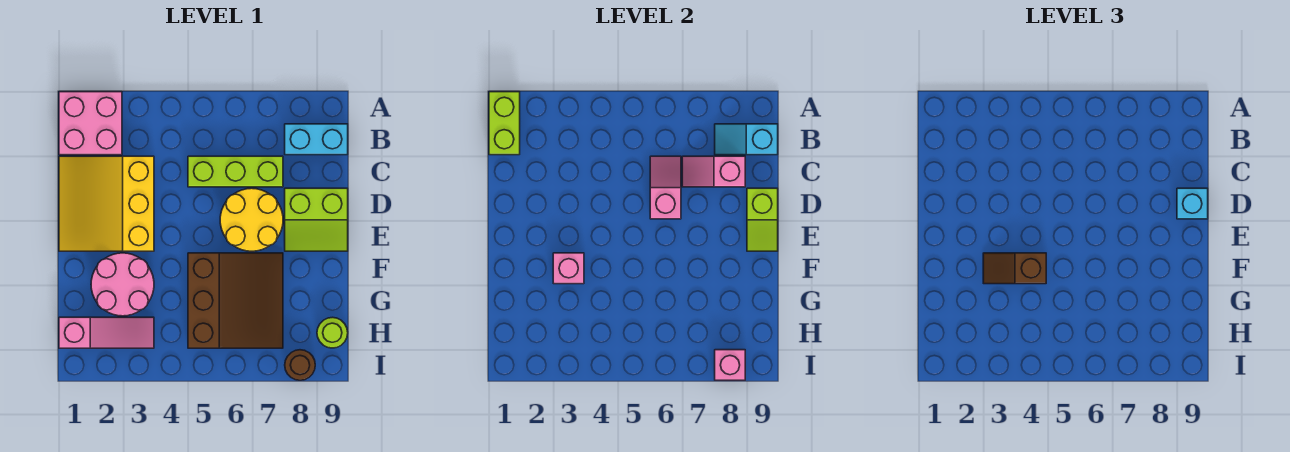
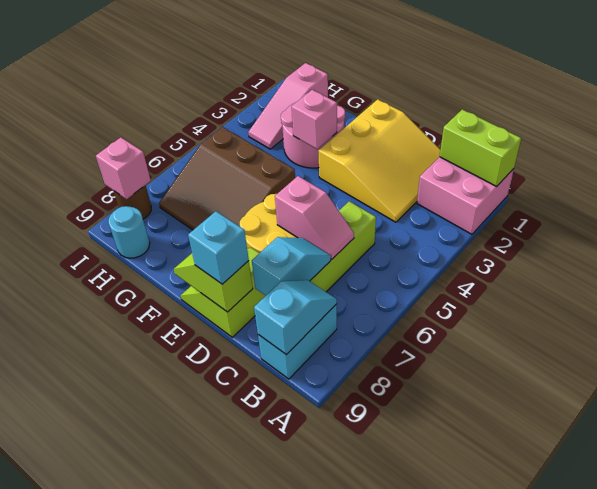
yellow 3x3 slope [59,156,154,251] -> yellow 3x3 slope turned to [319,99,440,222]
pink 1x2 slope [682,156,745,187] -> cyan 1x2 slope [252,237,331,296]
brown 1x2 slope [983,253,1046,284] -> none
lime 1x1 round brick [317,317,348,348] -> cyan 1x1 round brick [108,206,150,258]

